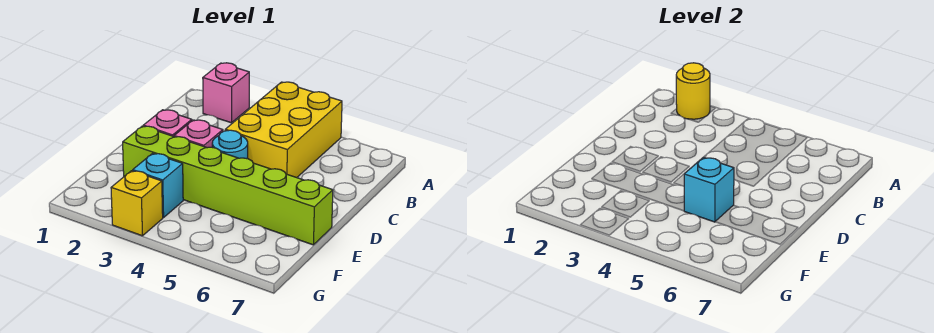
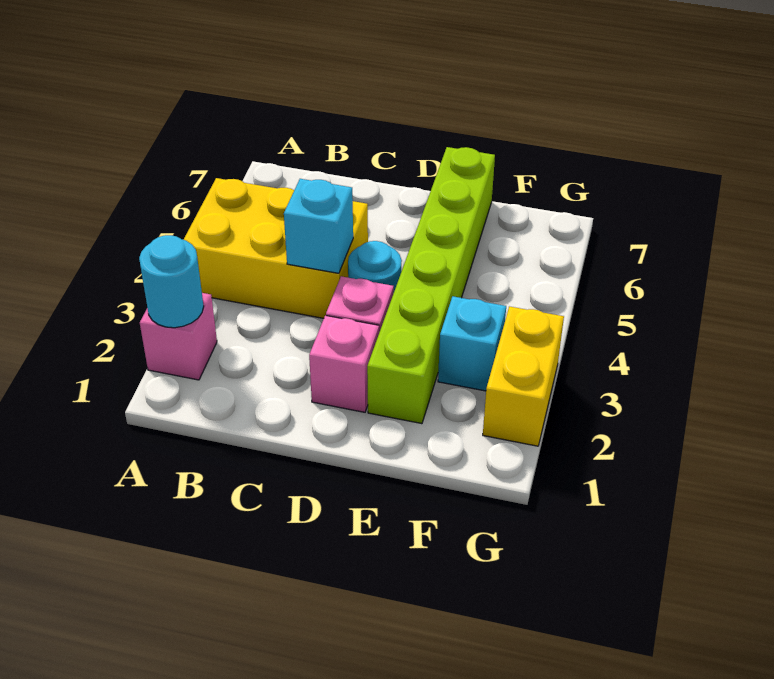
yellow 1x1 round brick [676,63,710,119] -> cyan 1x1 round brick [139,235,204,328]
cyan 1x1 brick [684,157,734,222] -> cyan 1x1 brick moved to [284,179,353,273]
yellow 1x1 brick [111,171,163,236] -> yellow 1x2 brick [483,306,564,446]

